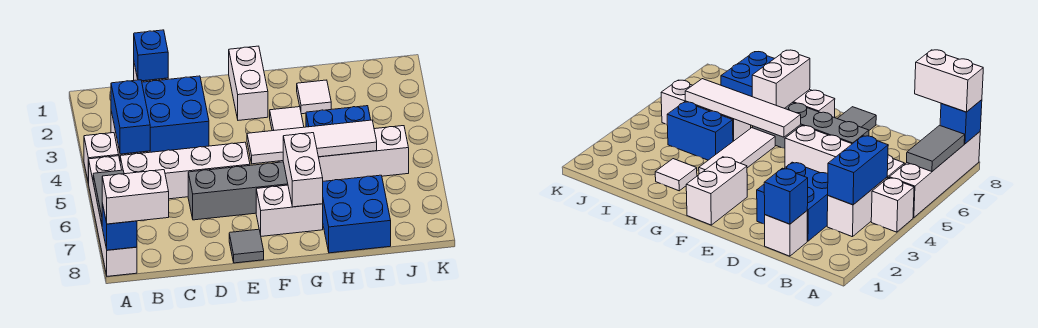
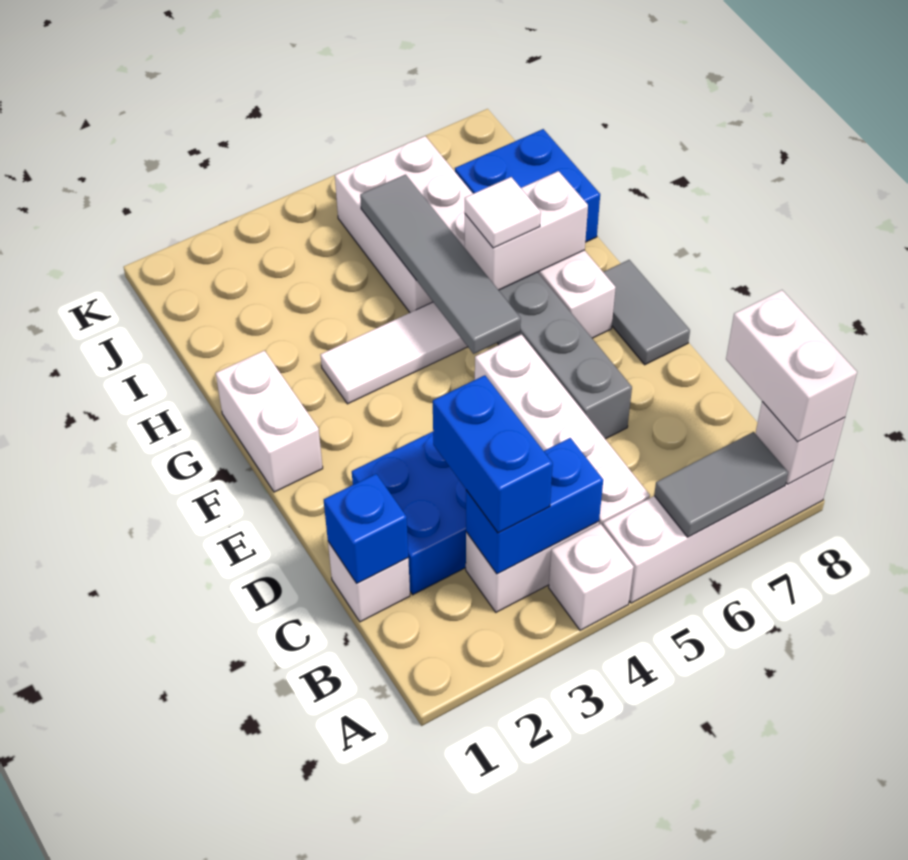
blue 1x1 brick [102,203,137,250] -> white 1x1 brick [755,402,845,484]
grey 1x1 tile [229,229,264,263] -> grey 1x2 tile [603,260,690,365]
white 1x2 brick [229,46,268,120] -> white 1x2 brick turned to [216,351,323,492]
white 1x4 tile [247,120,377,164] -> grey 1x4 tile [360,175,521,354]
white 1x1 tile [297,80,331,114] -> white 1x1 tile moved to [465,177,541,248]
blue 1x2 brick [306,106,371,127] -> blue 1x2 brick moved to [433,375,553,533]
white 1x3 brick [319,126,409,181] -> white 2x3 brick [335,136,473,313]

